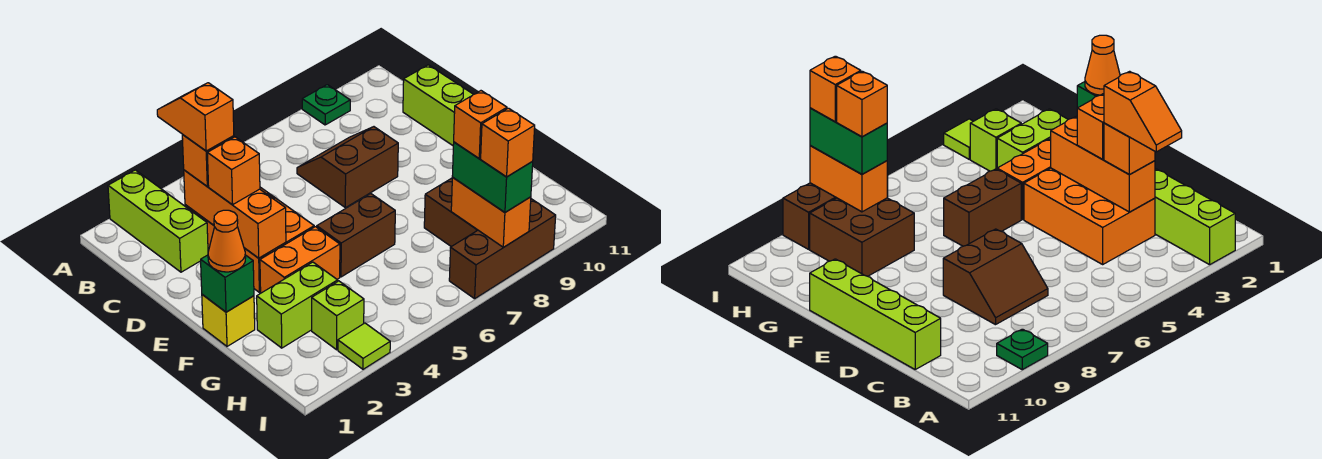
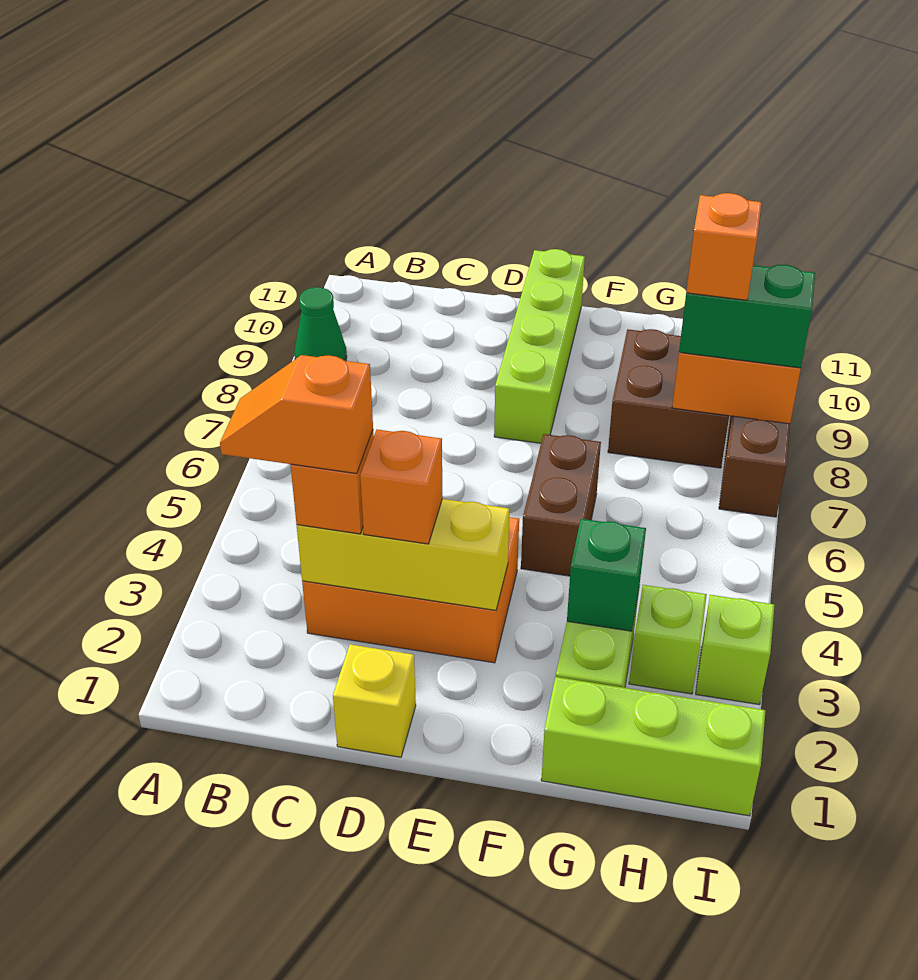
lime 1x3 brick [108,170,208,272] -> lime 1x3 brick moved to [541,677,766,816]
green 1x1 plate [302,85,350,125] -> green 1x1 cone [294,287,347,361]
orange 1x3 brick [184,170,286,258] -> yellow 1x3 brick [297,499,510,610]
brown 2x2 slope [297,127,398,208] -> none
lime 1x4 brick [403,65,473,145] -> lime 1x4 brick turned to [494,249,585,443]
yellow 1x1 brick [202,295,255,346] -> yellow 1x1 brick moved to [333,644,416,757]
green 1x1 brick [201,255,254,312] -> green 1x1 brick moved to [567,519,646,631]
orange 1x1 cone [208,210,245,272] -> none
orange 1x2 brick [260,227,340,293] -> none
lime 1x1 tile [338,323,390,369] -> lime 1x1 brick [696,595,775,704]
orange 1x1 brick [481,108,535,177] -> none

